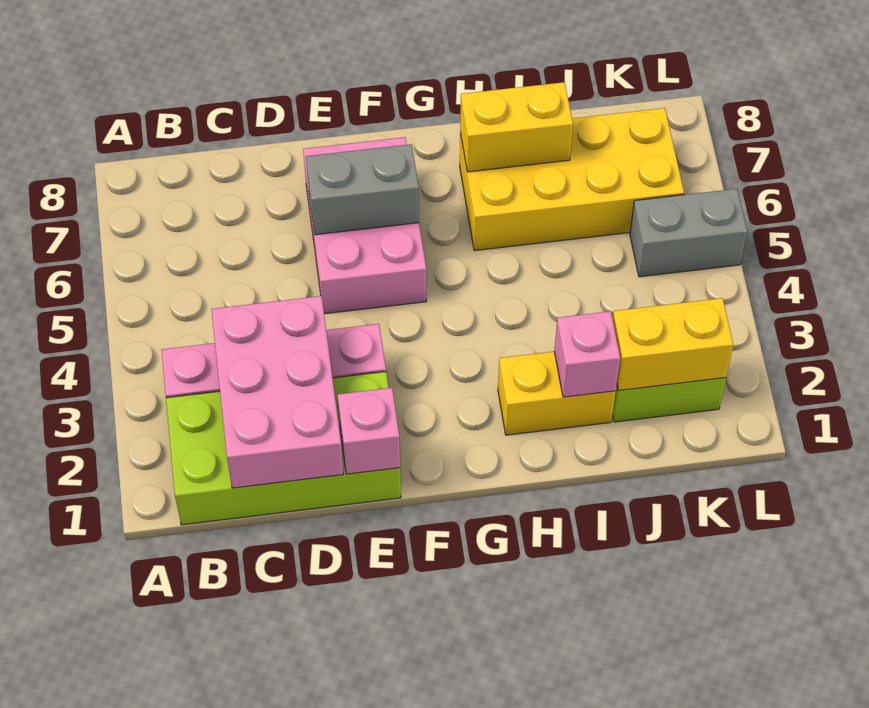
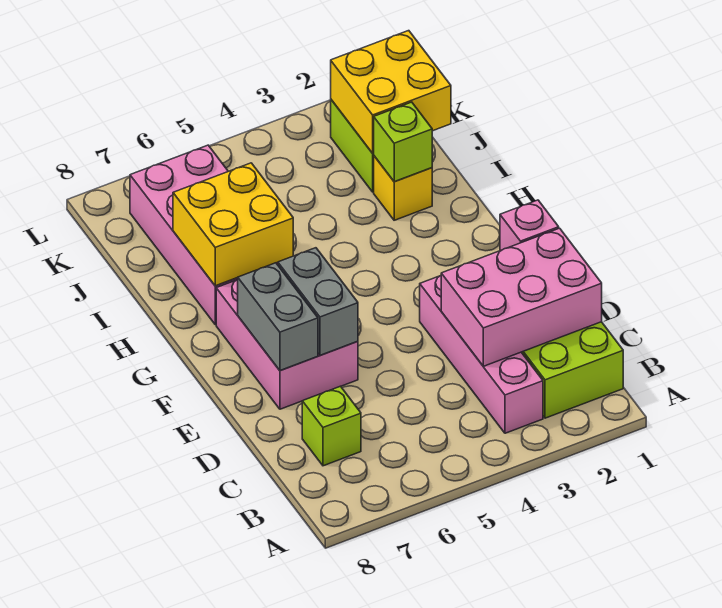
none -> lime 1x1 brick [302,386,361,466]
pink 2x3 brick [303,137,427,314] -> pink 2x3 brick turned to [216,280,358,409]
yellow 1x2 brick [498,352,616,435] -> yellow 1x1 brick [374,156,432,220]
yellow 2x4 brick [460,108,684,251] -> pink 2x4 brick [130,145,278,325]
yellow 1x2 brick [460,82,573,172] -> yellow 2x2 brick [173,163,293,286]
pink 1x1 brick [554,311,620,397] -> lime 1x1 brick [373,102,432,182]
yellow 1x2 brick [613,298,733,391] -> yellow 2x2 brick [331,31,451,153]
grey 1x2 brick [630,189,747,277] -> grey 1x2 brick moved to [238,263,318,370]

